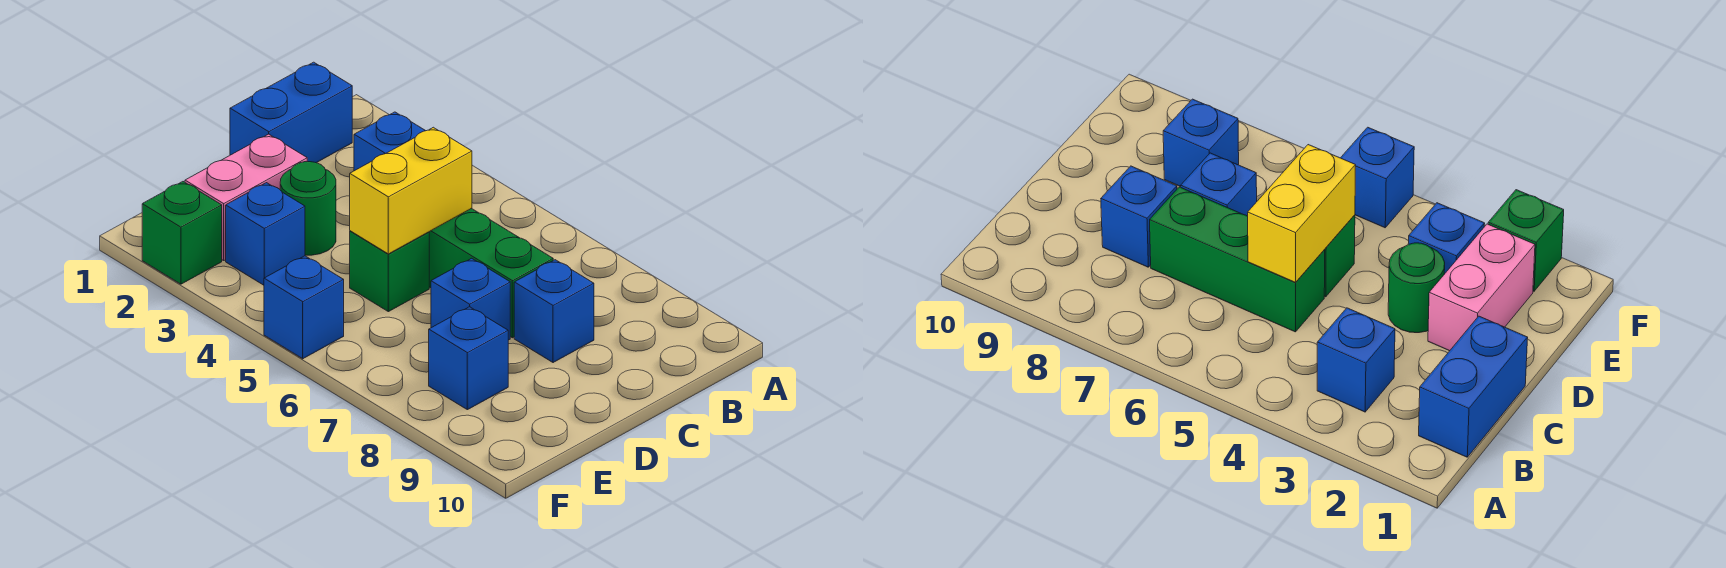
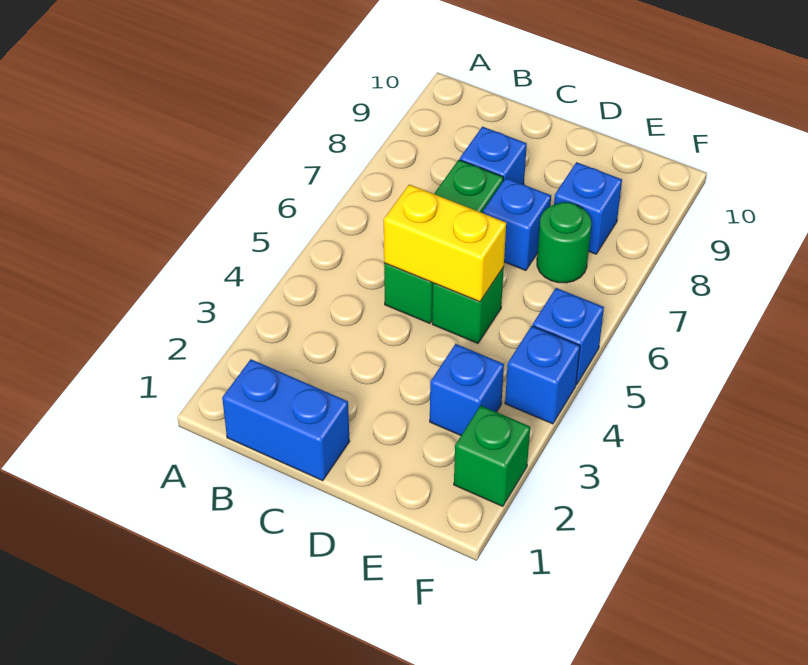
blue 1x1 brick [354,112,425,171] -> blue 1x1 brick moved to [505,326,580,424]
pink 1x2 brick [185,134,307,261] -> none
green 1x1 round brick [280,162,336,255] -> green 1x1 round brick moved to [537,202,591,283]

